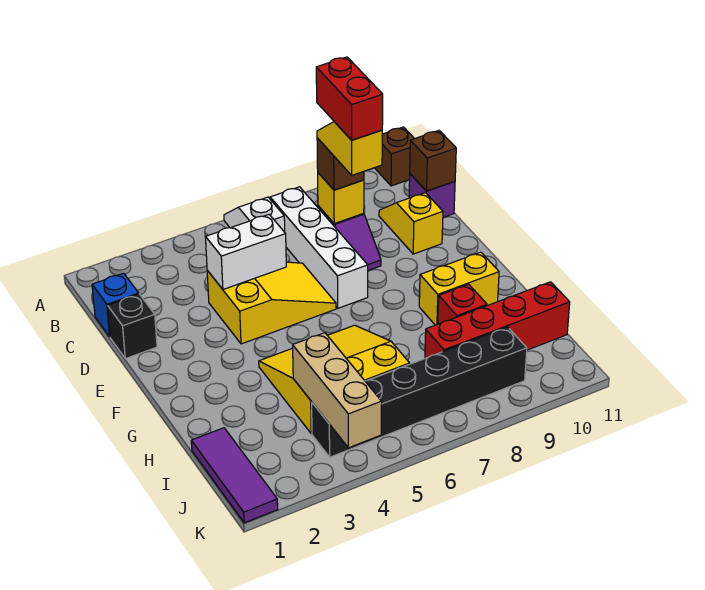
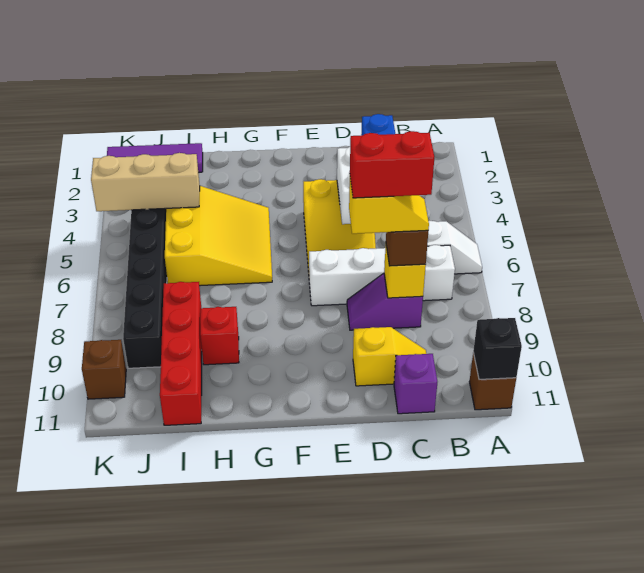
brown 1x1 brick [410,131,456,191] -> brown 1x1 brick moved to [82,340,126,399]
black 1x1 brick [108,294,157,359] -> black 1x1 brick moved to [473,318,522,380]
yellow 1x2 brick [419,252,499,325] -> none

